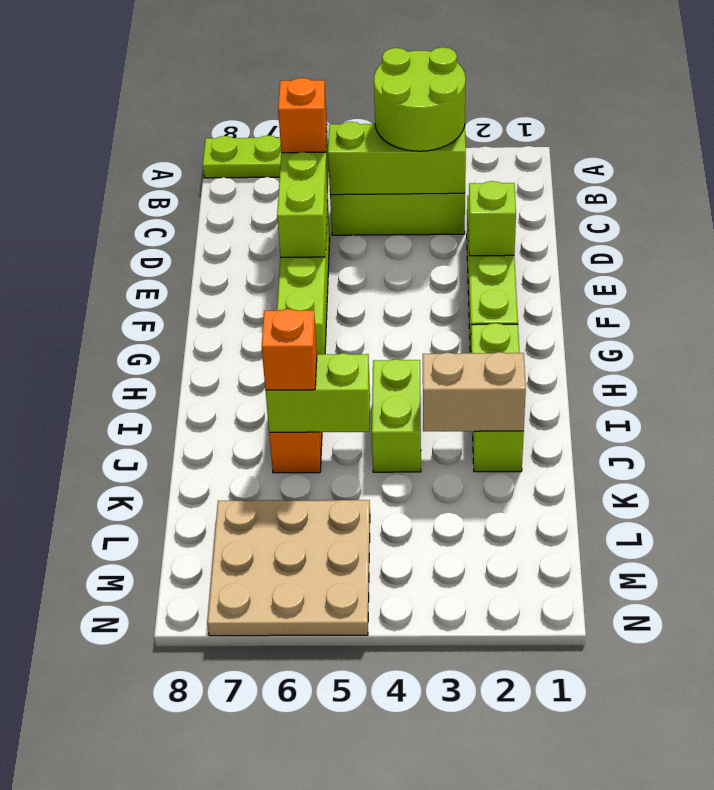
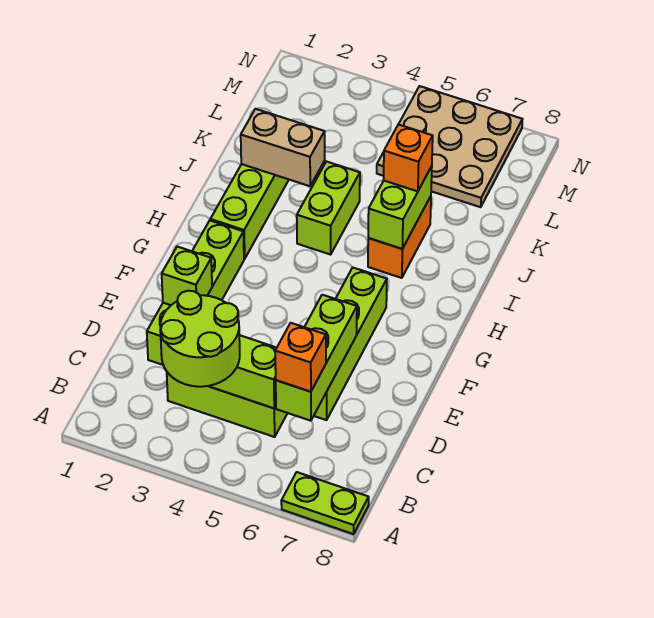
lime 1x2 brick [265,353,370,433] -> lime 1x2 brick turned to [368,166,432,249]

